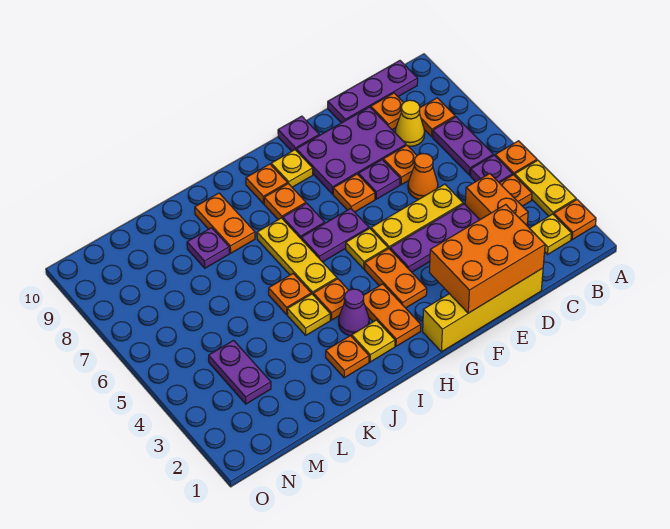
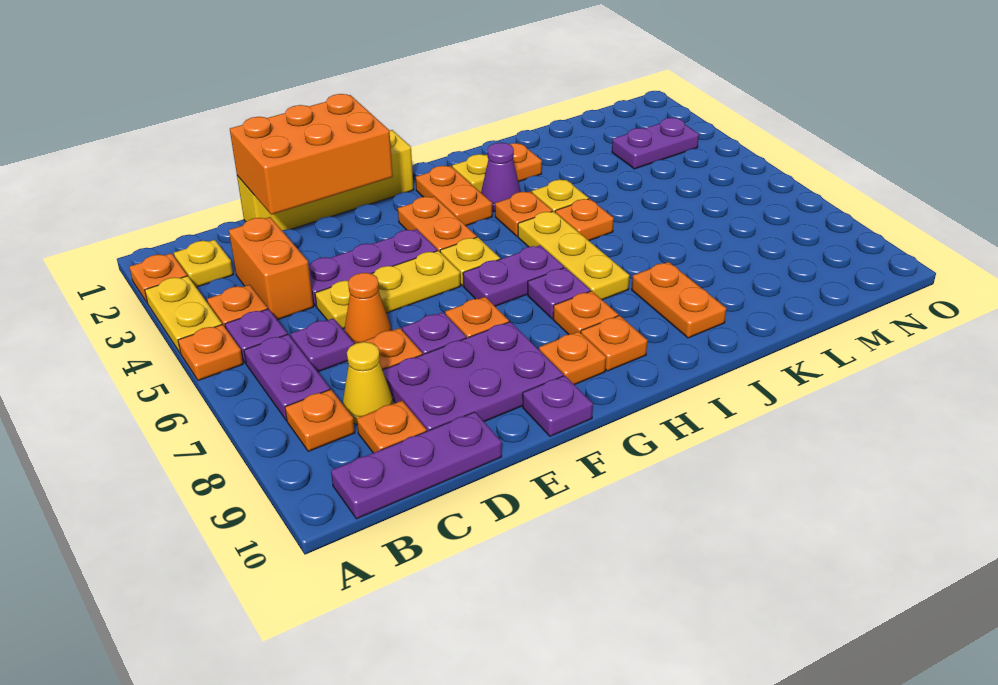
yellow 1x1 plate [271,150,313,187] -> orange 1x1 plate [539,332,606,385]
purple 1x1 plate [187,228,229,268] -> purple 1x1 plate moved to [291,318,354,372]
purple 1x2 plate [209,340,271,404] -> purple 1x2 plate turned to [612,118,699,169]

